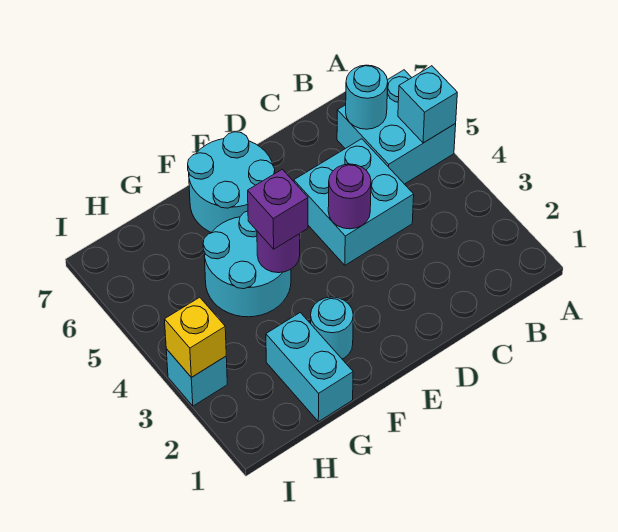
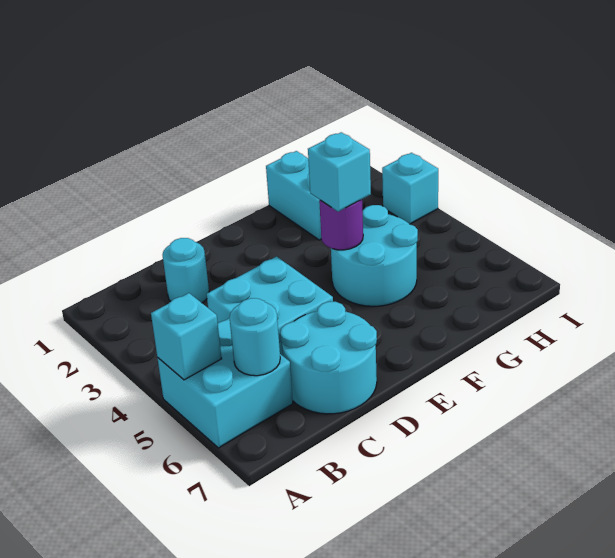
purple 1x1 round brick [328,164,371,229] -> none
cyan 2x2 round brick [188,132,275,233] -> cyan 2x2 round brick moved to [280,302,377,414]
cyan 1x1 round brick [311,297,353,359] -> cyan 1x1 round brick moved to [163,238,209,303]
purple 1x1 brick [248,169,308,249] -> cyan 1x1 brick [308,132,371,212]
yellow 1x1 brick [165,297,226,377] -> none

